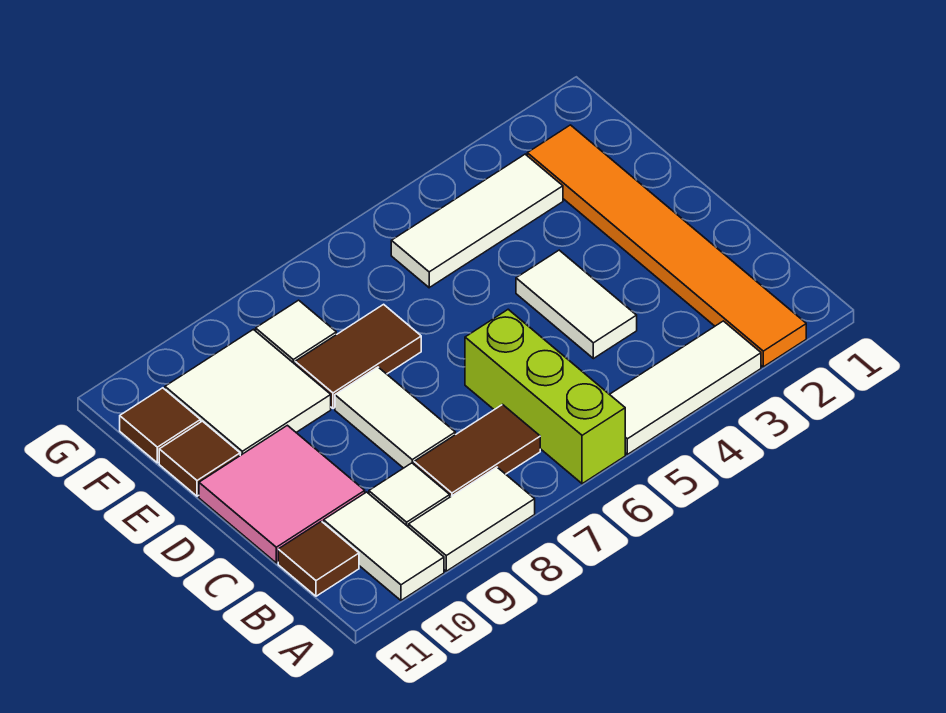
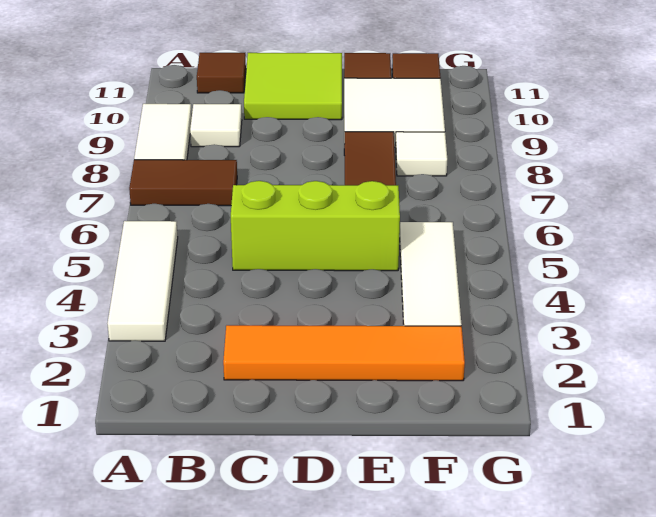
orange 1x6 tile [527,125,806,367] -> orange 1x4 tile [223,325,465,381]
lime 1x3 brick [465,309,625,484] -> lime 1x3 brick moved to [231,181,400,271]
white 1x2 tile [324,492,444,600] -> none
brown 1x2 tile [414,405,540,497] -> brown 1x2 tile turned to [129,160,237,206]
white 1x2 tile [516,250,637,359] -> none
white 1x2 tile [335,367,455,468] -> none
pink 2x2 tile [199,425,365,563] -> lime 2x2 tile [244,53,342,120]

